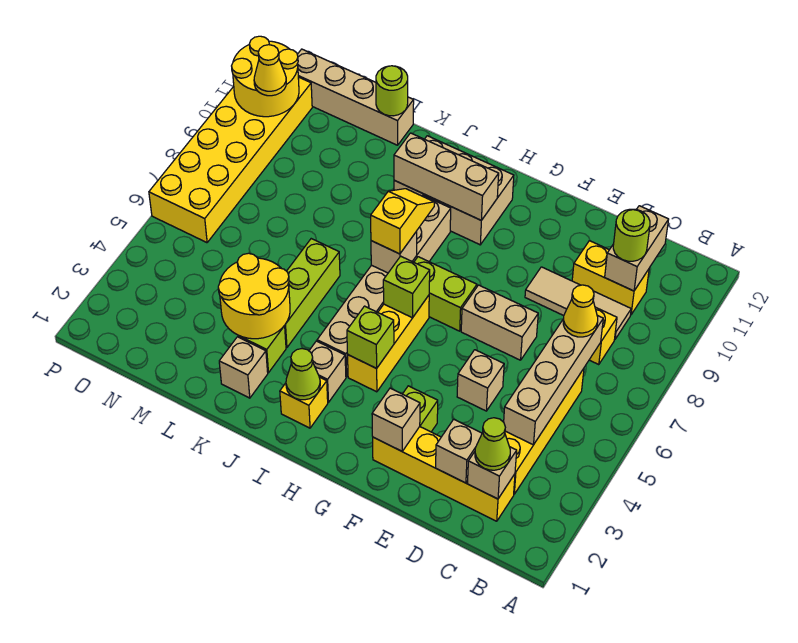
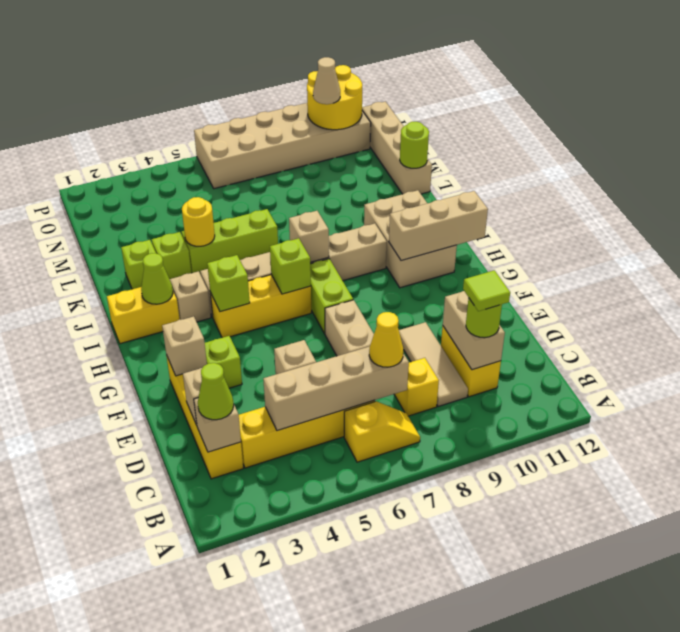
tan 1x2 brick [605,206,669,291] -> tan 1x2 brick turned to [443,291,505,370]
none -> lime 1x1 tile [463,270,510,311]
tan 1x3 brick [394,133,499,220] -> tan 1x3 brick turned to [389,191,488,261]
yellow 1x1 brick [280,377,328,428] -> yellow 1x2 brick [107,287,180,344]
yellow 1x2 slope [371,189,434,254] -> yellow 1x2 slope moved to [344,401,420,462]
tan 1x1 brick [219,337,268,398] -> lime 1x1 brick [121,240,156,289]
yellow 2x2 round brick [218,253,290,339] -> yellow 1x1 round brick [182,197,215,246]
yellow 2x6 brick [149,77,312,243] -> tan 2x6 brick [194,103,371,189]
yellow 1x1 cone [254,45,286,96] -> tan 1x1 cone [313,57,340,104]

